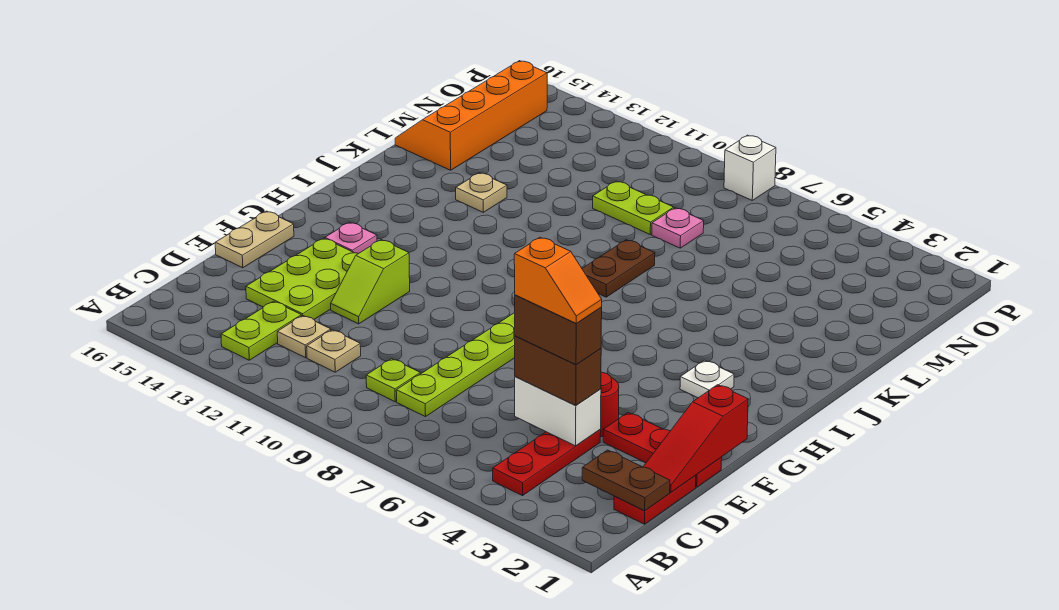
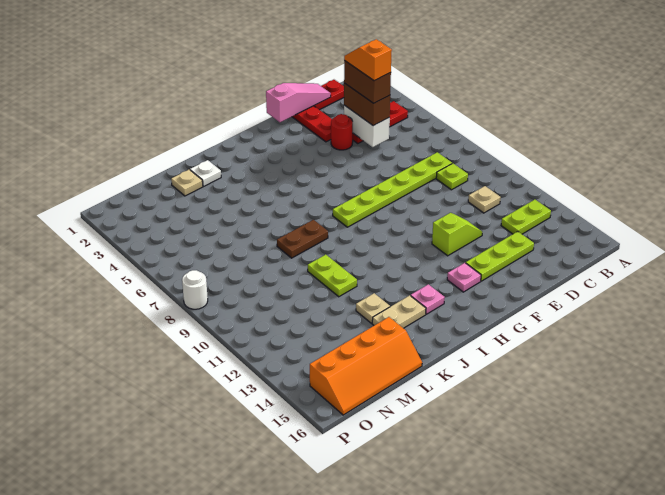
brown 1x2 plate [582,450,670,511] -> none
tan 1x1 plate [277,316,331,358] -> tan 1x1 plate moved to [171,169,203,196]
red 1x3 slope [643,385,748,492] -> pink 1x3 slope [266,83,331,122]
lime 2x3 plate [246,238,358,319] -> lime 1x3 plate [466,231,534,281]
tan 1x2 plate [215,211,294,268] -> tan 1x2 plate moved to [372,295,426,328]
white 1x1 plate [680,360,734,398] -> white 1x1 plate moved to [190,160,221,186]
pink 1x1 plate [652,208,704,248] -> pink 1x1 plate moved to [411,284,445,314]
lime 1x2 plate [593,181,674,234] -> lime 1x2 plate moved to [308,255,357,297]
white 1x1 brick [724,135,776,200] -> white 1x1 round brick [182,270,208,309]

